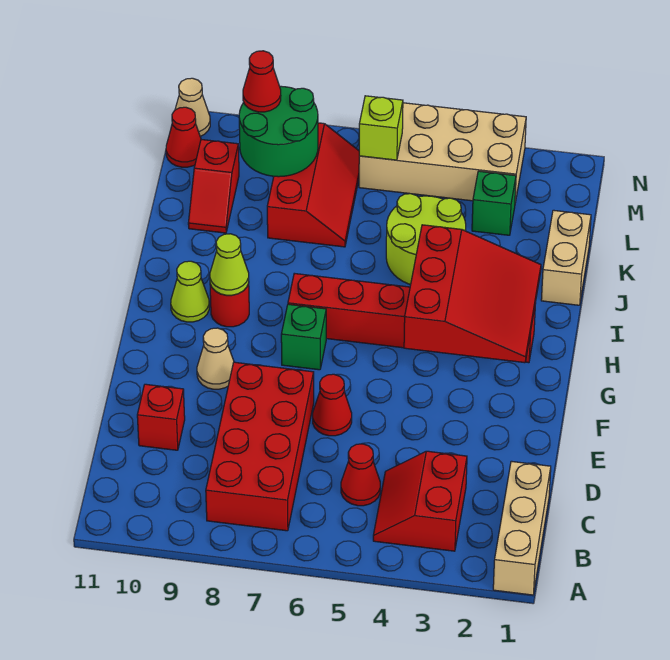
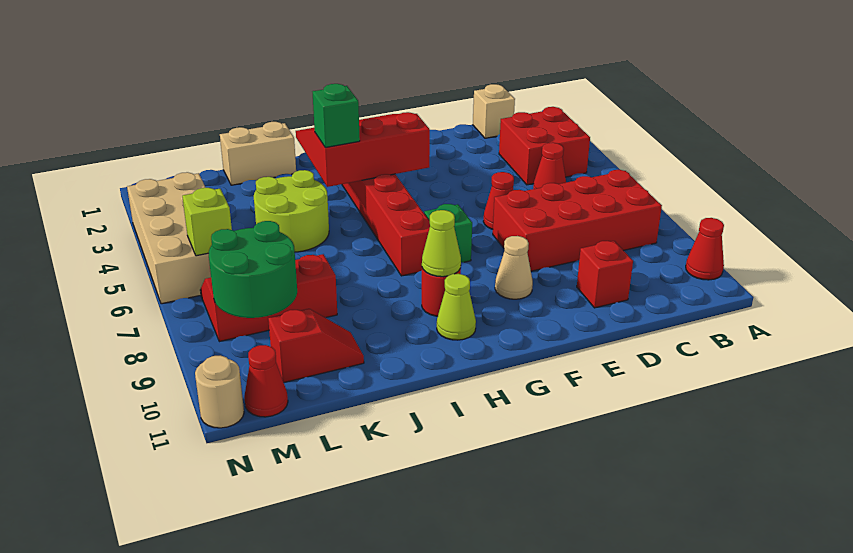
tan 1x3 brick [493,461,551,595] -> tan 1x1 brick [473,84,515,138]
red 2x2 slope [373,451,467,551] -> red 2x2 brick [499,107,590,185]
green 1x1 brick [472,171,516,235] -> green 1x1 brick moved to [313,84,360,147]
red 1x1 cone [243,51,281,112] -> red 1x1 cone moved to [686,218,724,280]
tan 1x1 cone [175,78,210,136] -> tan 1x1 round brick [195,355,244,428]

